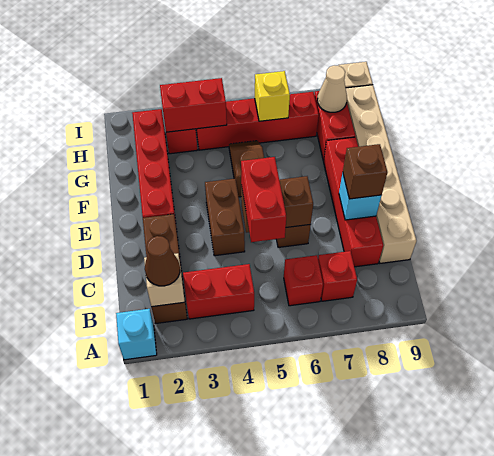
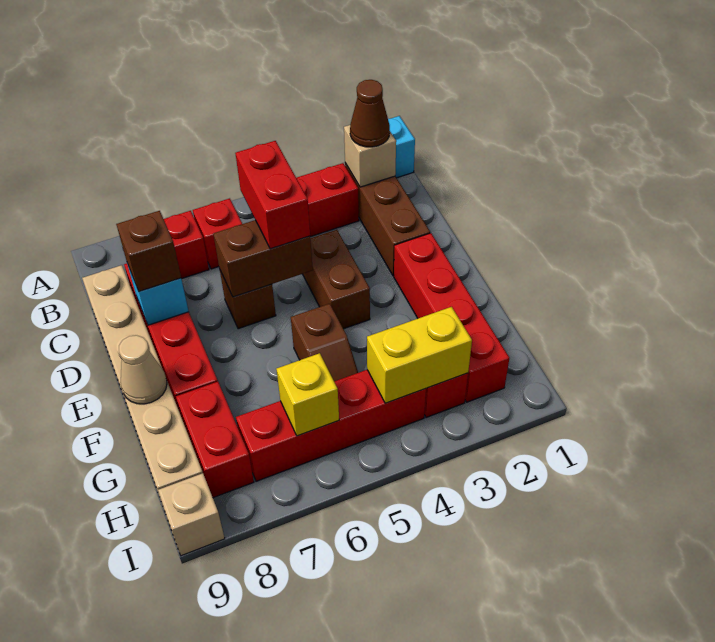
red 1x2 brick [160,78,227,132] -> yellow 1x2 brick [367,307,472,403]
tan 1x1 cone [317,65,347,112] -> tan 1x1 cone moved to [119,335,167,404]

